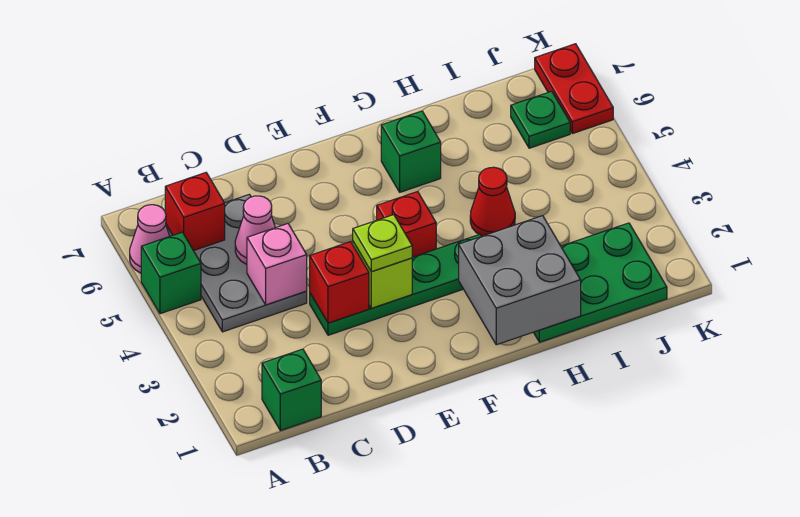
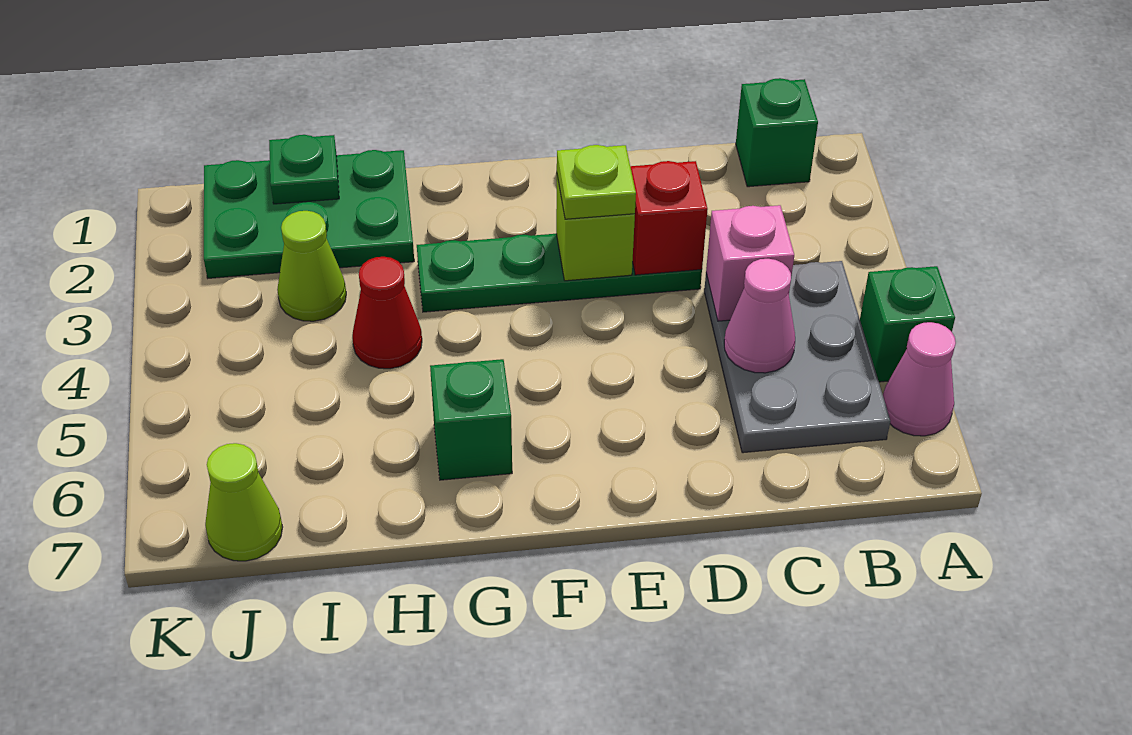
red 1x1 brick [165,173,225,251] -> none
red 1x1 brick [377,192,436,257] -> none
grey 2x2 brick [459,216,581,345] -> none
none -> lime 1x1 cone [277,211,346,321]
green 1x1 plate [511,91,570,148] -> green 1x1 plate moved to [269,135,339,204]
none -> lime 1x1 cone [205,443,283,561]
red 1x2 plate [535,44,613,134] -> none

